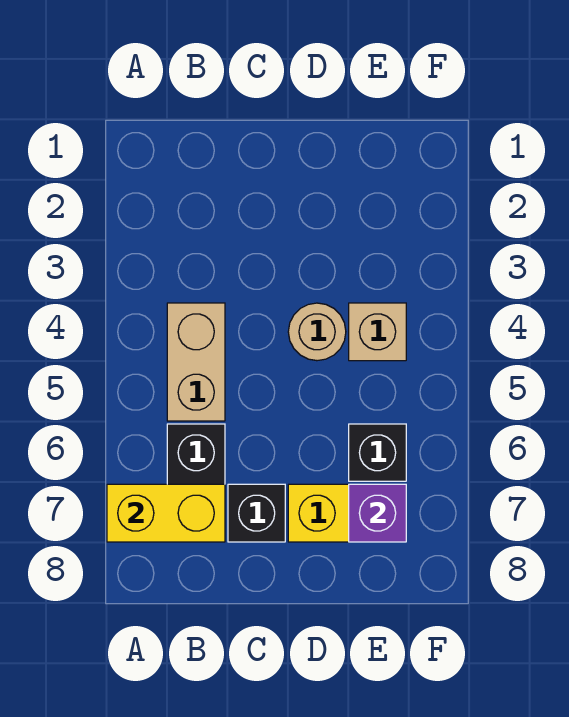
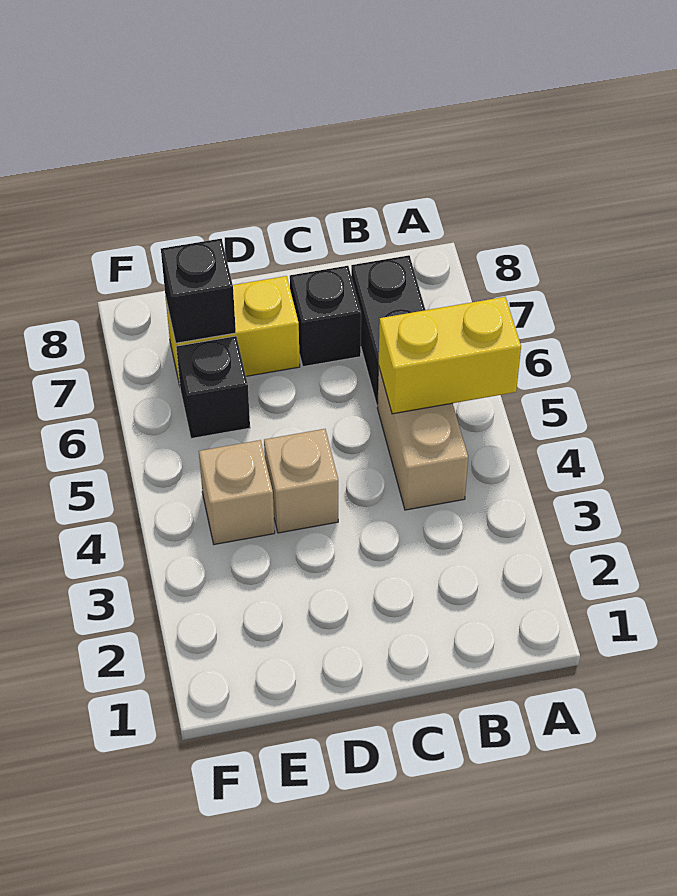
yellow 1x2 brick [107,484,225,542] -> yellow 1x2 brick moved to [379,297,521,414]
tan 1x1 round brick [288,303,346,361] -> tan 1x1 brick [264,429,338,533]
purple 1x1 brick [349,484,406,542] -> black 1x1 brick [161,239,236,343]

